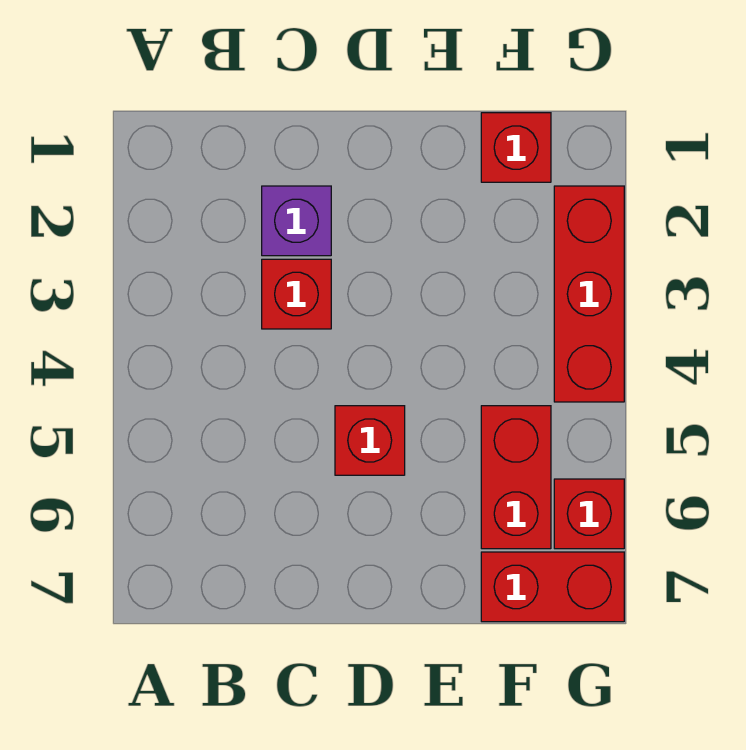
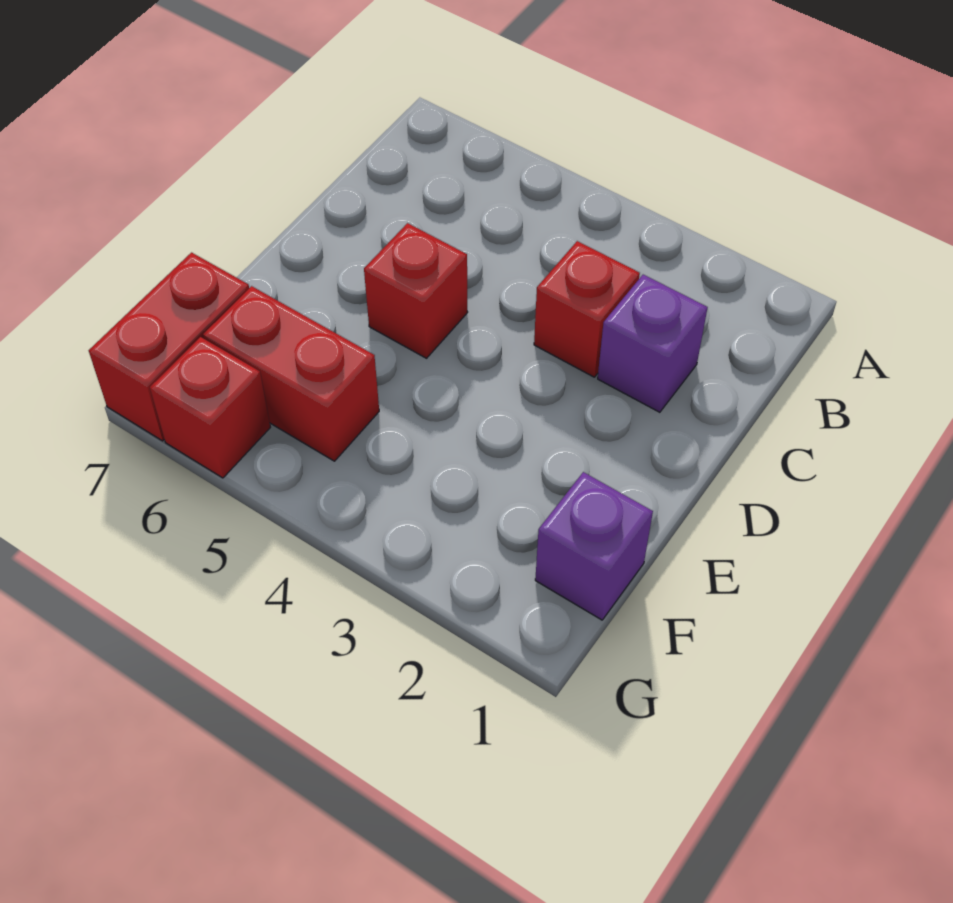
red 1x1 brick [481,113,551,182] -> purple 1x1 brick [535,472,653,620]
red 1x3 brick [554,186,624,402] -> none

